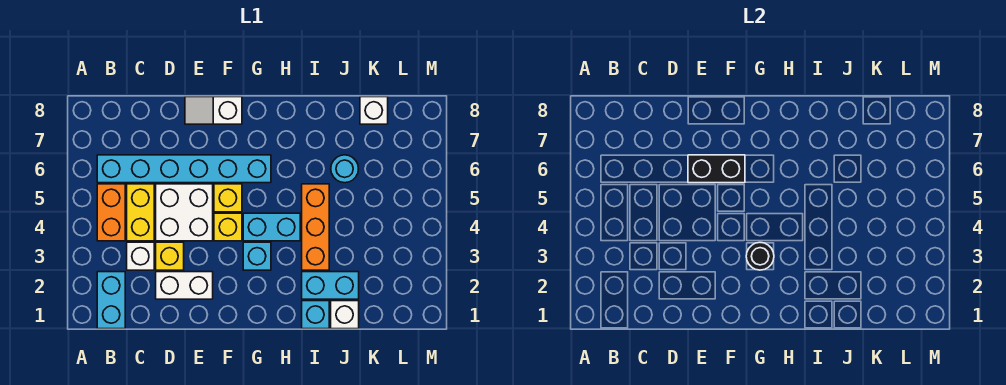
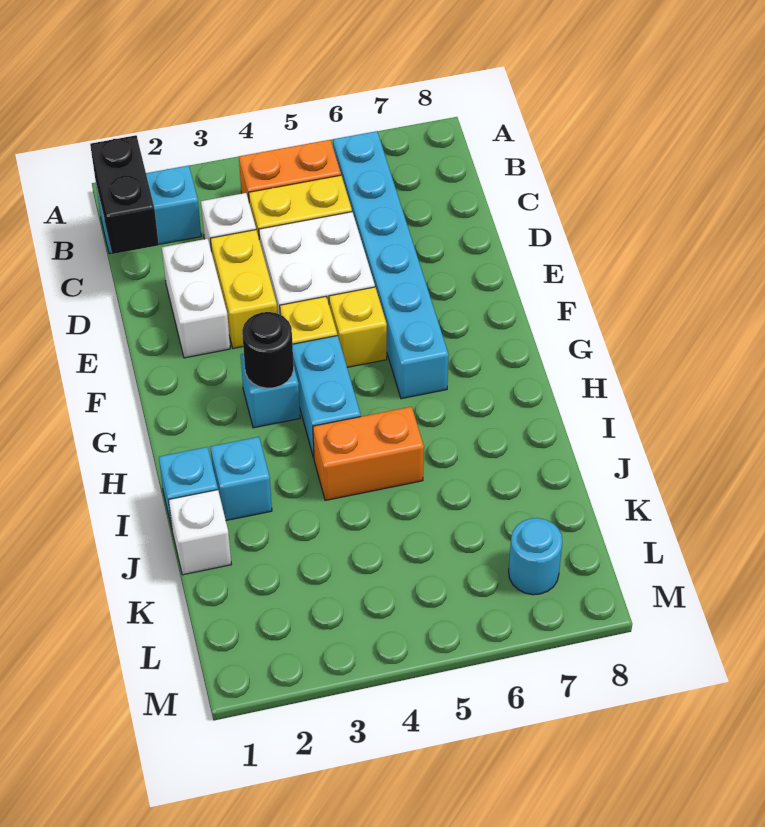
yellow 1x1 brick [156,242,184,270] -> yellow 1x2 brick [210,230,277,348]
black 1x2 brick [688,155,745,183] -> black 1x2 brick moved to [90,135,159,254]
white 1x2 slope [185,97,242,124] -> none
cyan 1x2 brick [302,272,359,299] -> cyan 1x1 brick [210,437,272,520]
orange 1x3 brick [302,184,329,270] -> orange 1x2 brick [313,407,424,500]
cyan 1x1 round brick [331,155,359,183] -> cyan 1x1 round brick moved to [509,518,562,595]
white 1x1 brick [360,97,388,124] -> none

